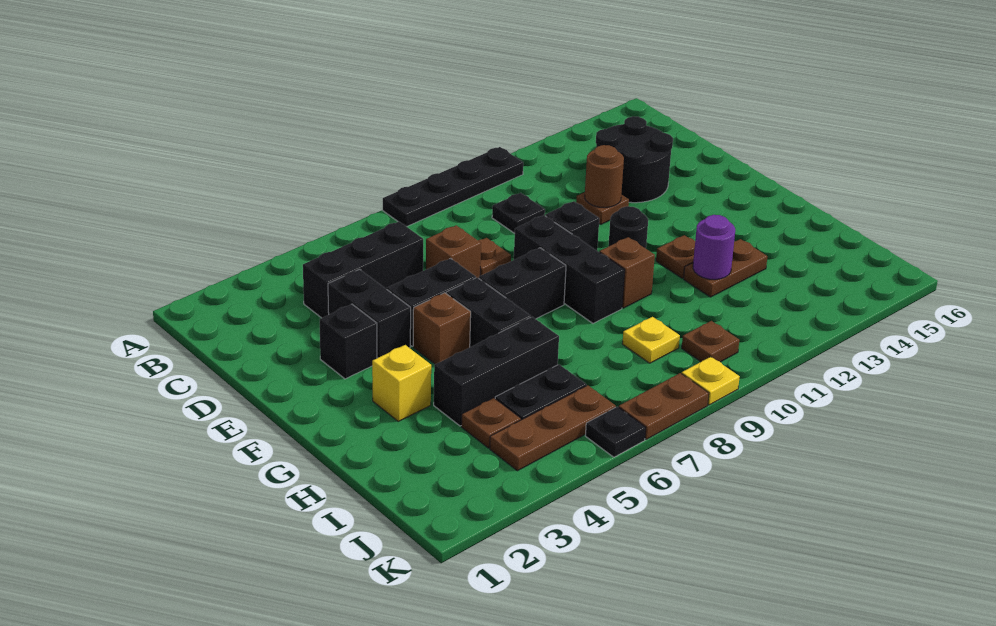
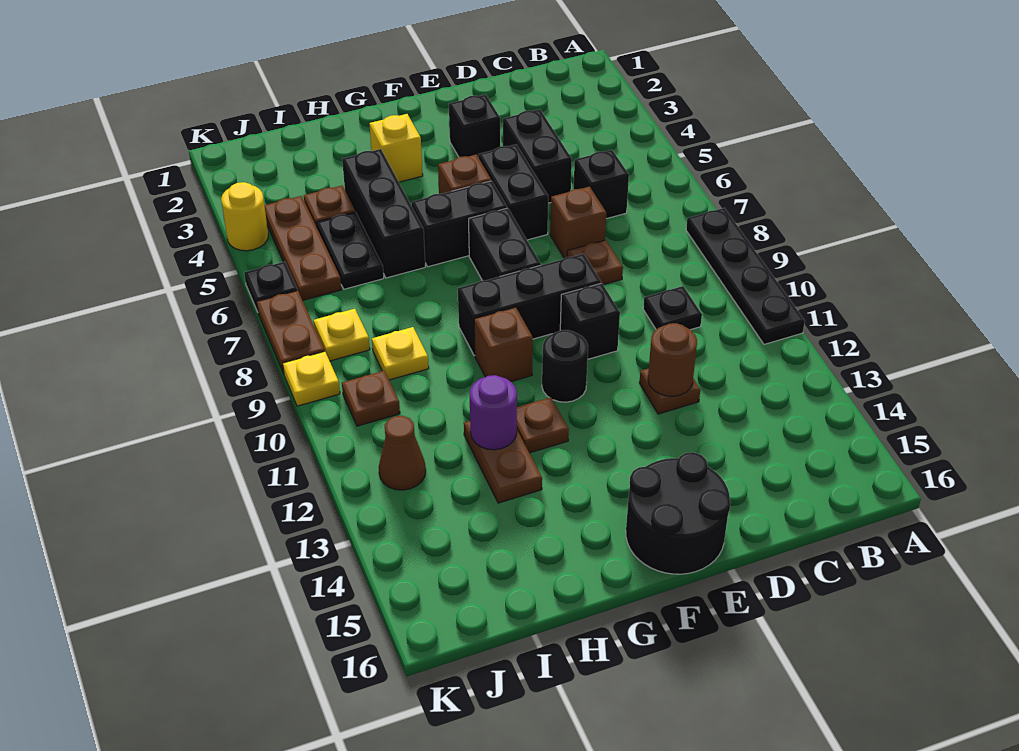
black 1x3 brick [303,222,423,318] -> black 1x1 brick [574,150,629,219]
black 2x2 round brick [596,116,673,203] -> black 2x2 round brick moved to [626,452,730,574]
black 1x2 brick [328,269,411,358] -> black 1x2 brick turned to [503,109,572,203]
none -> yellow 1x1 plate [314,309,370,361]
none -> brown 1x1 cone [379,416,426,490]
none -> yellow 1x1 round brick [221,182,268,251]

